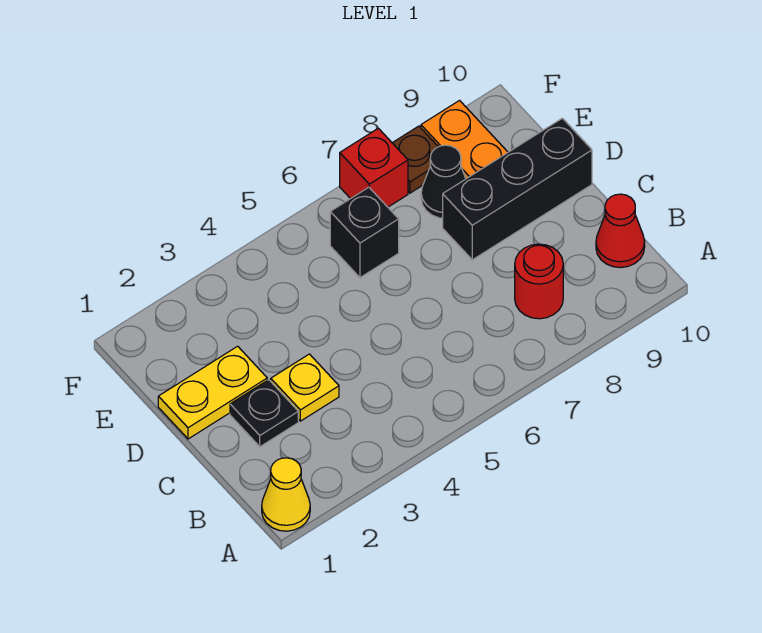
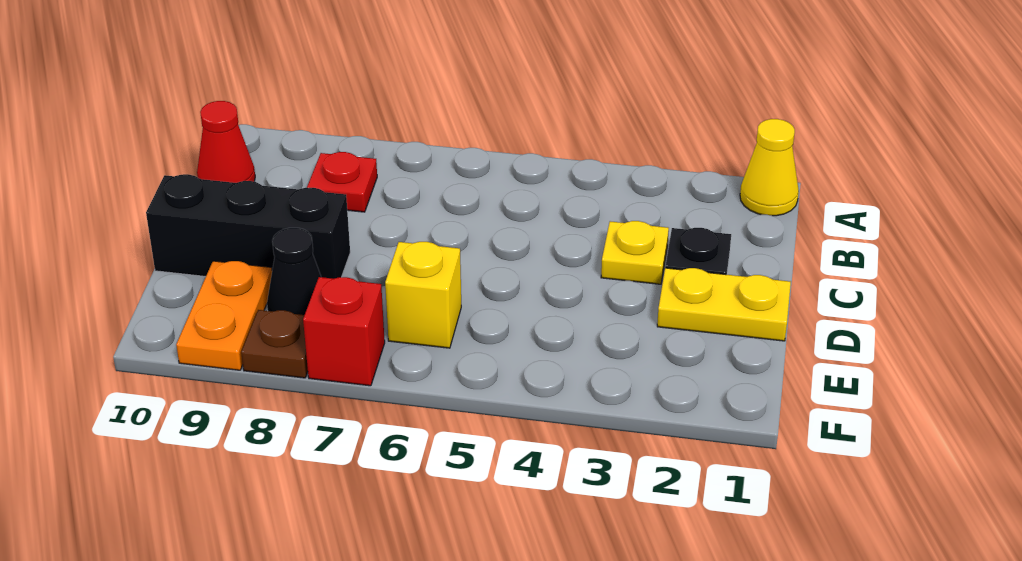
red 1x1 round brick [515,244,563,319] -> red 1x1 plate [307,152,377,212]
black 1x1 brick [330,187,399,278] -> yellow 1x1 brick [385,242,461,348]

